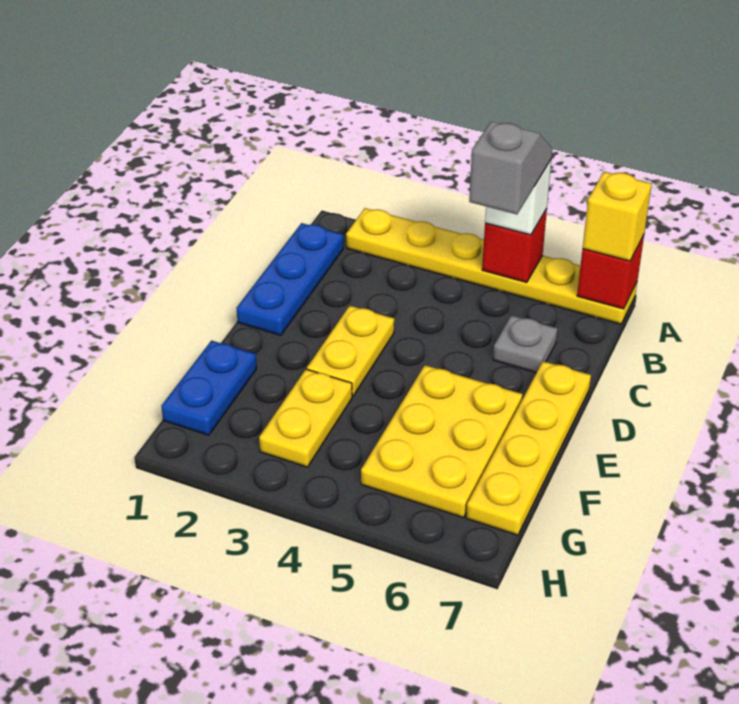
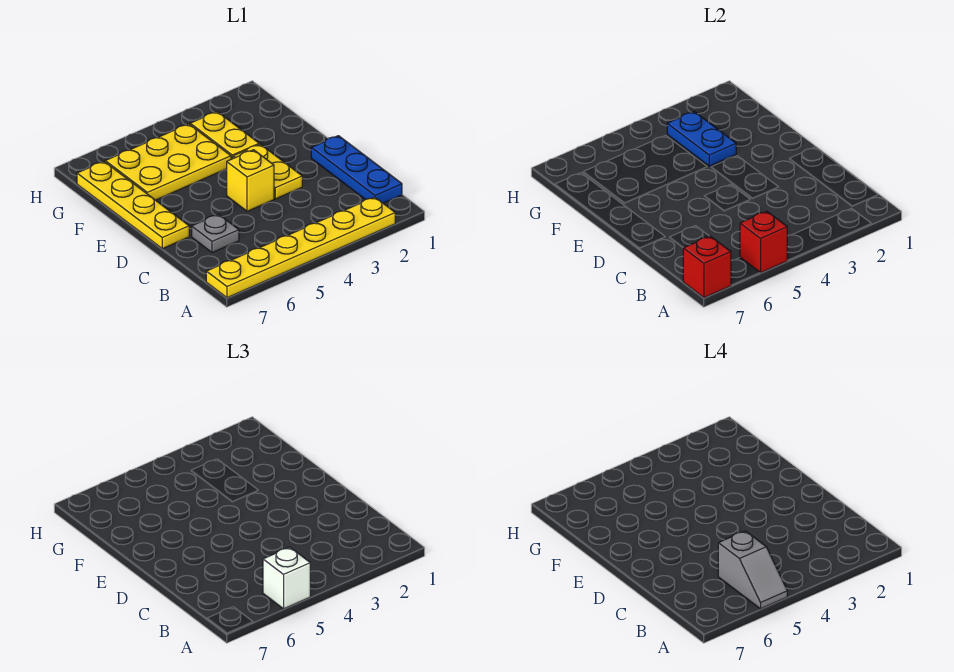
yellow 1x1 brick [583,172,652,261] -> yellow 1x1 brick moved to [227,150,274,211]
yellow 2x3 plate [361,365,522,518] -> yellow 2x3 plate turned to [105,124,231,200]
blue 1x2 plate [161,341,257,435] -> blue 1x2 plate moved to [667,112,736,166]

